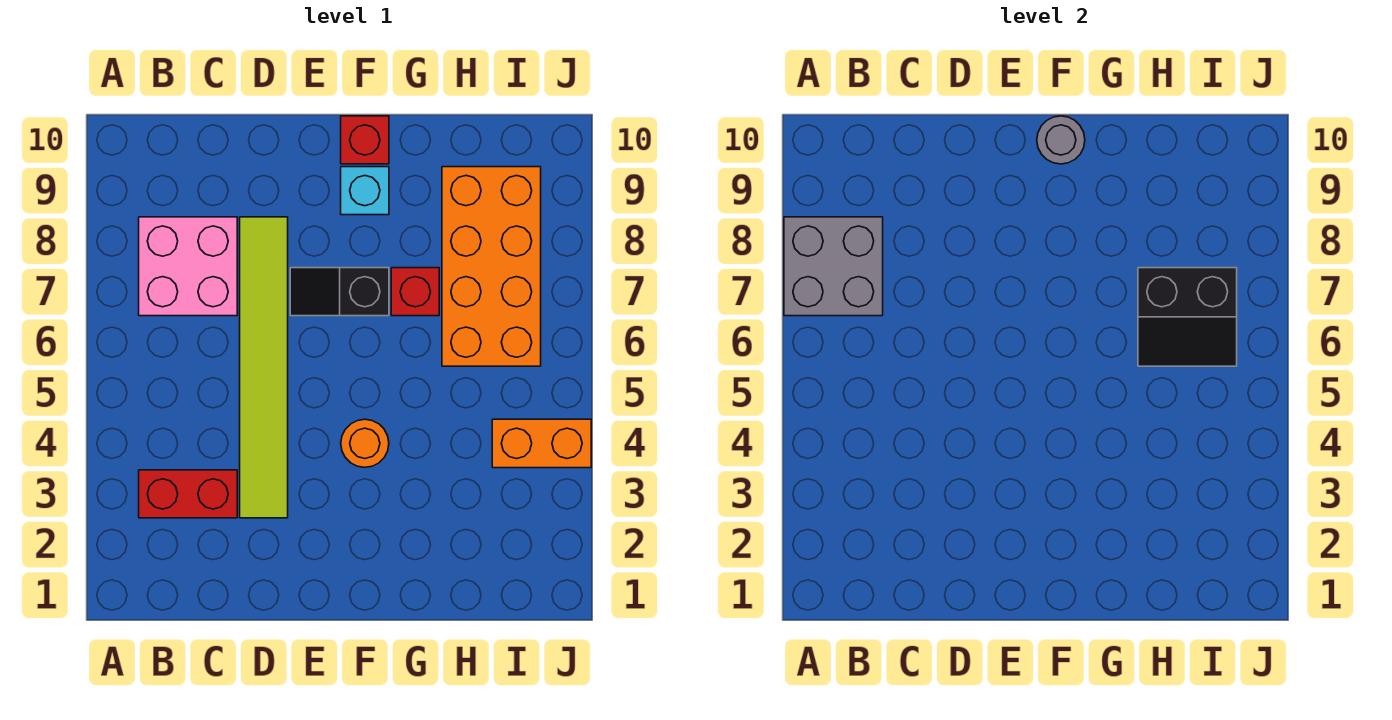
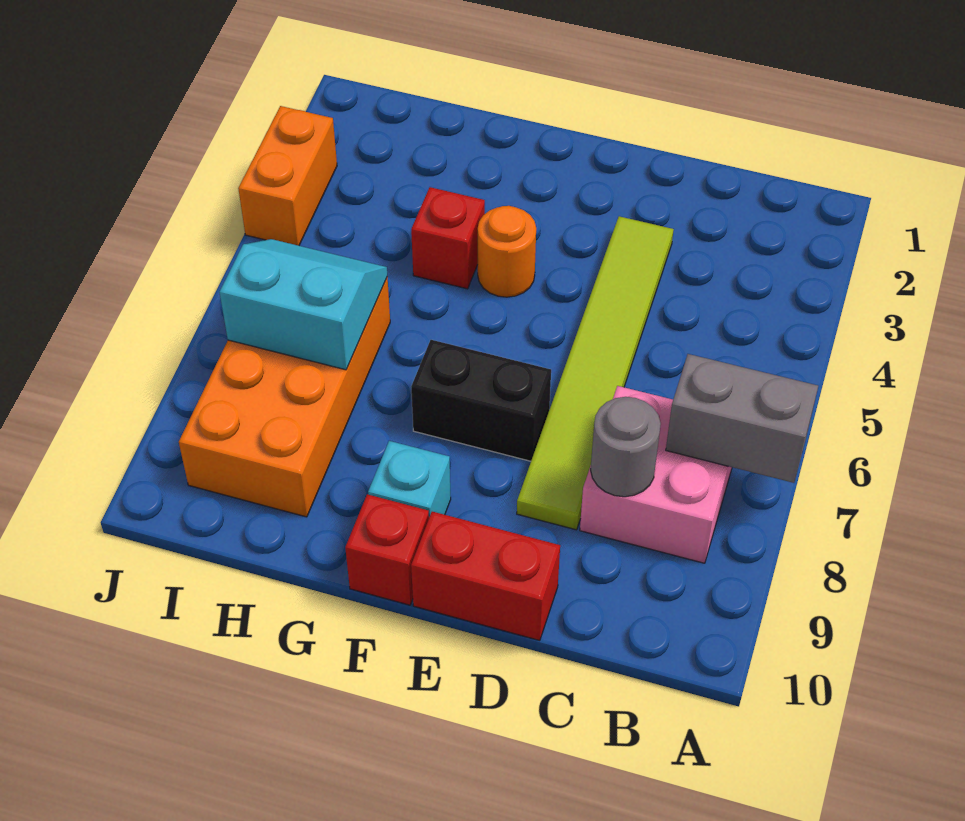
grey 2x2 brick [784,217,883,316] -> grey 1x2 brick [666,354,818,483]
red 1x2 brick [139,470,237,518] -> red 1x2 brick moved to [411,512,560,641]
black 1x2 slope [290,268,389,316] -> black 1x2 brick [411,340,551,461]
grey 1x1 round brick [1037,116,1085,164] -> grey 1x1 round brick moved to [591,397,661,497]
red 1x1 brick [391,268,439,316] -> red 1x1 brick moved to [411,187,485,289]
black 2x2 slope [1138,268,1237,366] -> cyan 2x2 slope [220,239,387,370]
orange 1x2 brick [492,419,591,468] -> orange 1x2 brick turned to [238,106,337,246]

